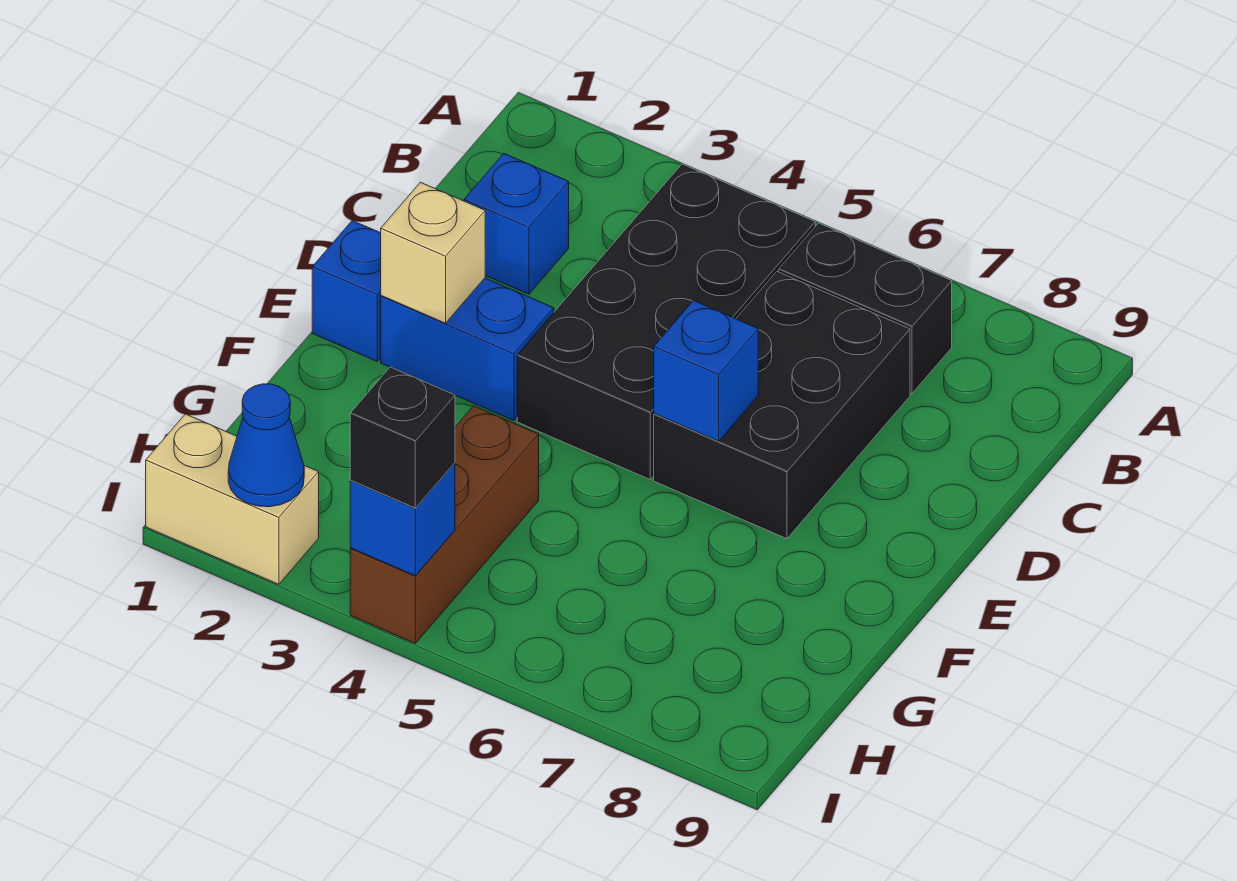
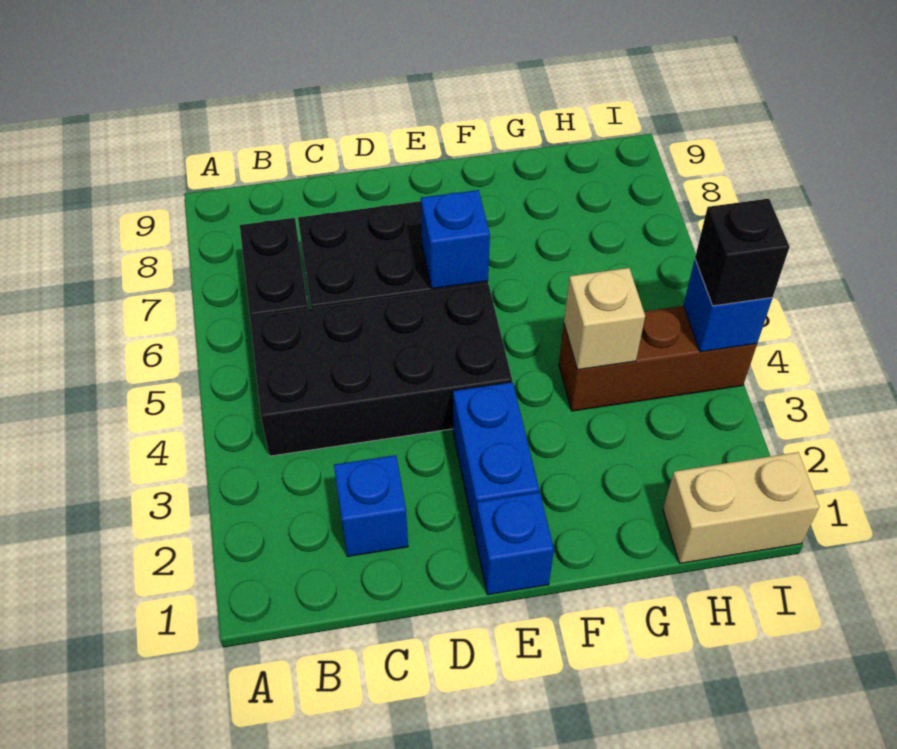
tan 1x1 brick [381,182,485,323] -> tan 1x1 brick moved to [564,268,645,370]
tan 1x2 brick [146,414,319,584] -> tan 1x2 brick turned to [663,452,819,563]
blue 1x1 cone [228,384,304,507] -> none

